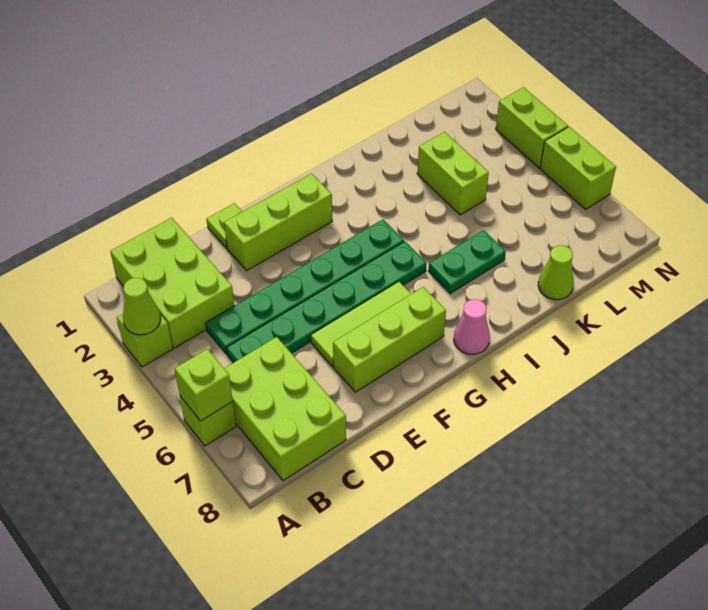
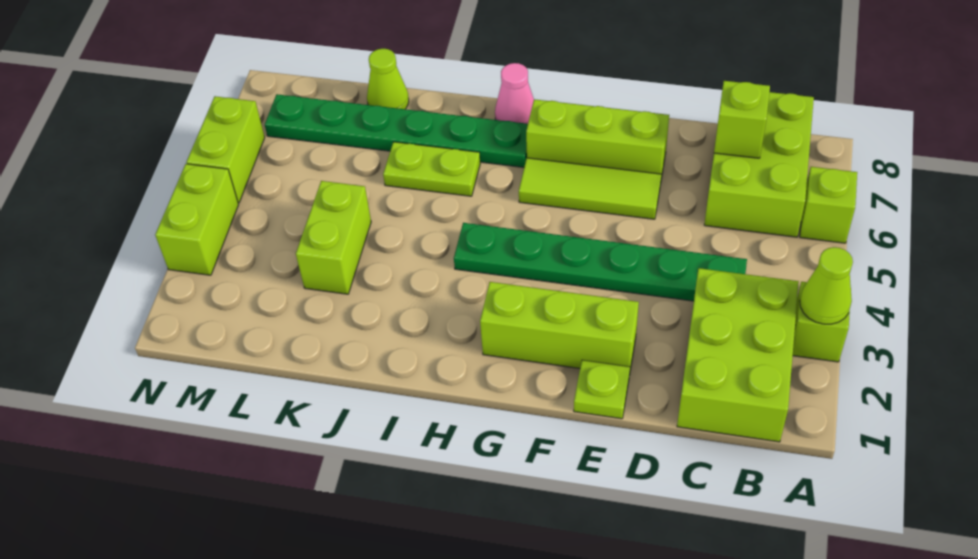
lime 1x1 brick [175,349,233,421] -> lime 1x1 brick moved to [714,81,770,158]
green 1x6 plate [227,242,427,363] -> green 1x6 plate moved to [265,94,528,167]
green 1x2 plate [428,230,506,293] -> lime 1x2 plate [383,142,480,196]

